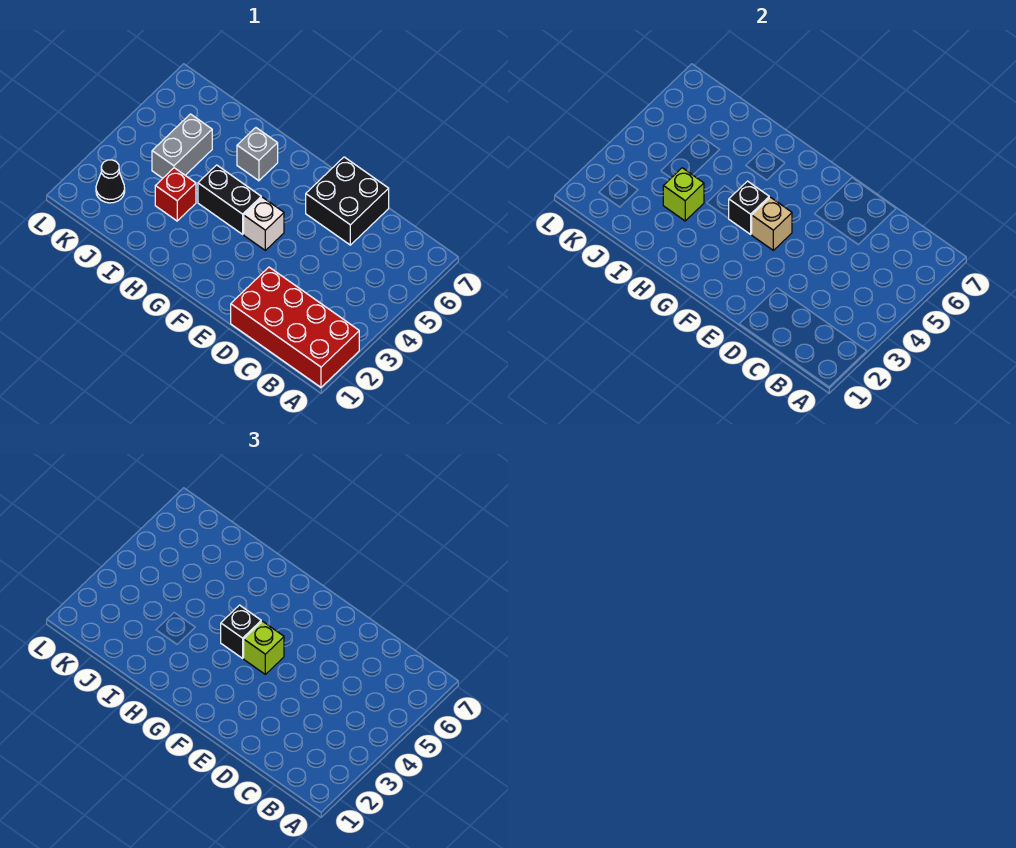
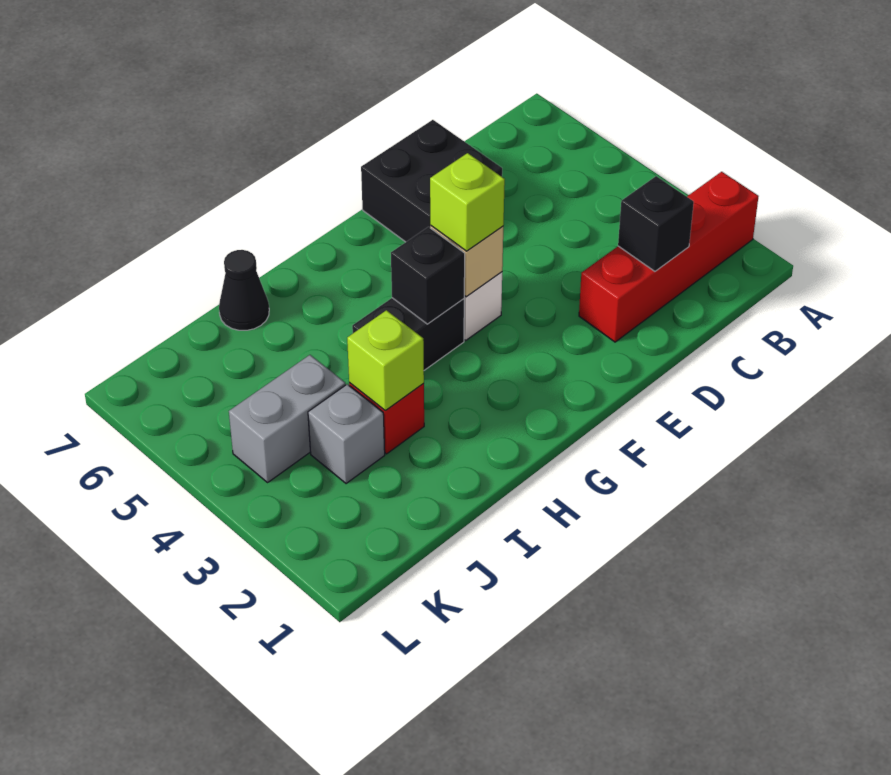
red 2x4 brick [231,267,359,387] -> red 1x4 brick [579,172,759,342]
black 1x1 brick [221,605,261,658] -> black 1x1 brick moved to [618,176,694,271]
grey 1x1 brick [237,128,278,181] -> grey 1x1 brick moved to [308,384,385,484]
grey 1x2 brick [152,114,212,178] -> grey 1x2 brick turned to [229,355,346,482]
black 1x1 cone [96,160,125,203] -> black 1x1 cone moved to [219,250,269,330]

